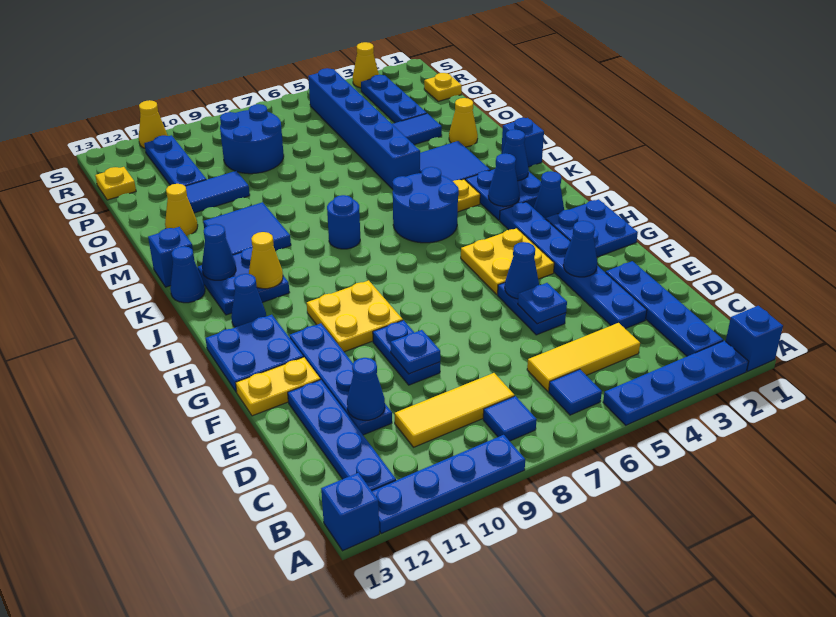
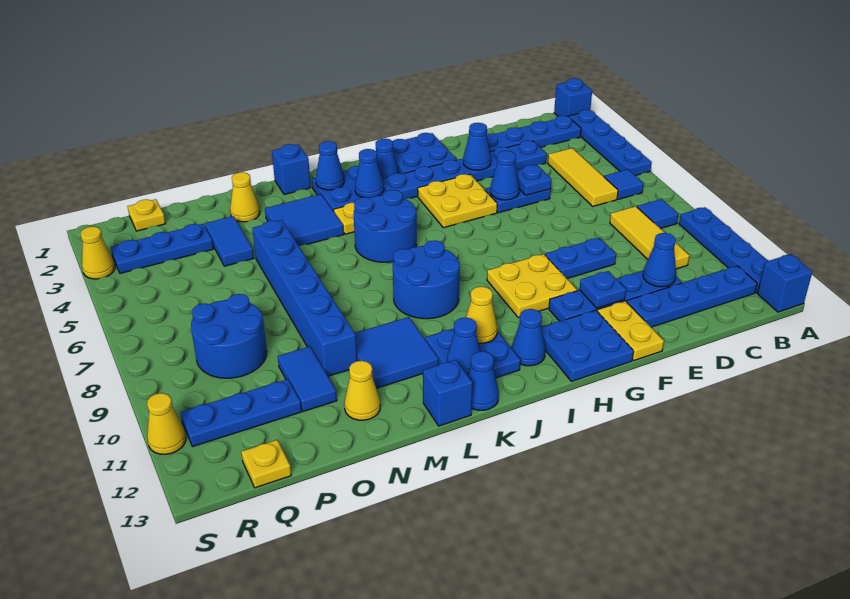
blue 1x1 plate [391,330,440,374] -> blue 1x1 plate moved to [579,271,626,308]
blue 1x1 round brick [327,195,360,249] -> blue 2x2 round brick [393,240,460,319]
blue 1x6 brick [308,68,420,189] -> blue 1x6 brick turned to [252,220,357,376]

